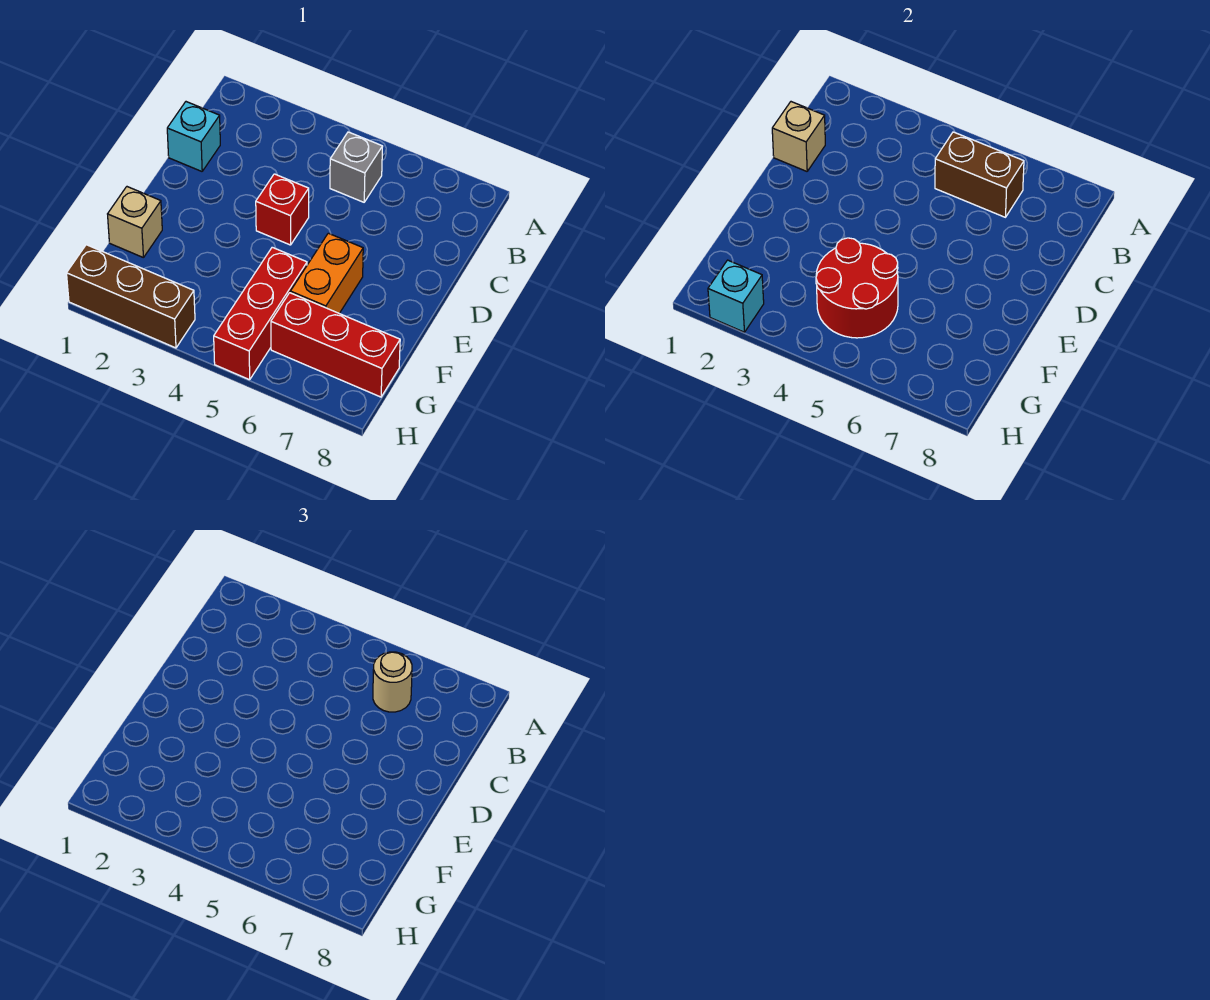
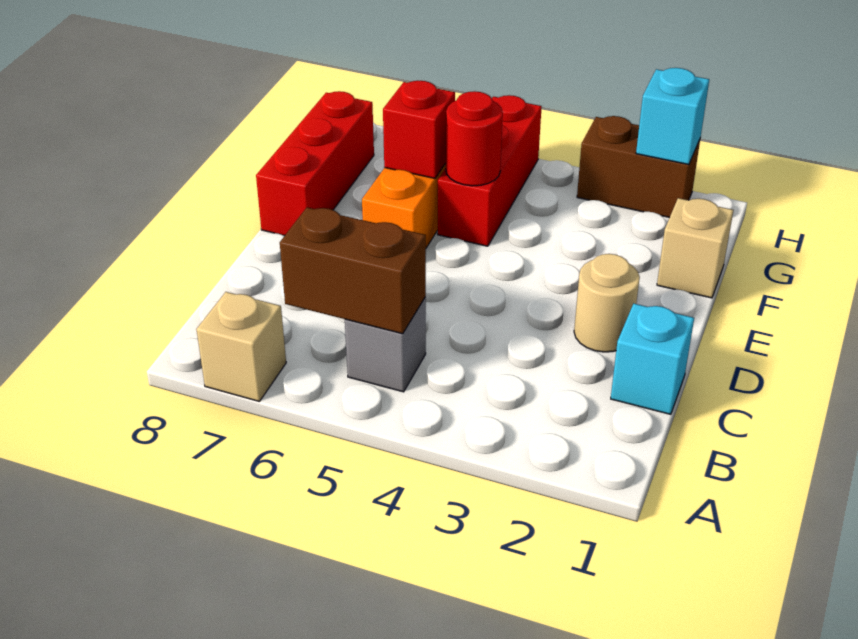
tan 1x1 round brick [373,652,412,712] -> tan 1x1 round brick moved to [574,254,640,352]
tan 1x1 brick [772,102,825,171] -> tan 1x1 brick moved to [196,292,286,402]
red 1x1 brick [256,174,309,245] -> red 1x1 brick moved to [383,81,455,178]
red 2x2 round brick [816,238,898,338] -> red 1x1 round brick [445,91,503,186]
red 1x3 brick [271,293,400,397] -> red 1x3 brick turned to [256,91,374,236]
brown 1x3 brick [67,245,195,348] -> brown 1x2 brick [577,116,700,218]

